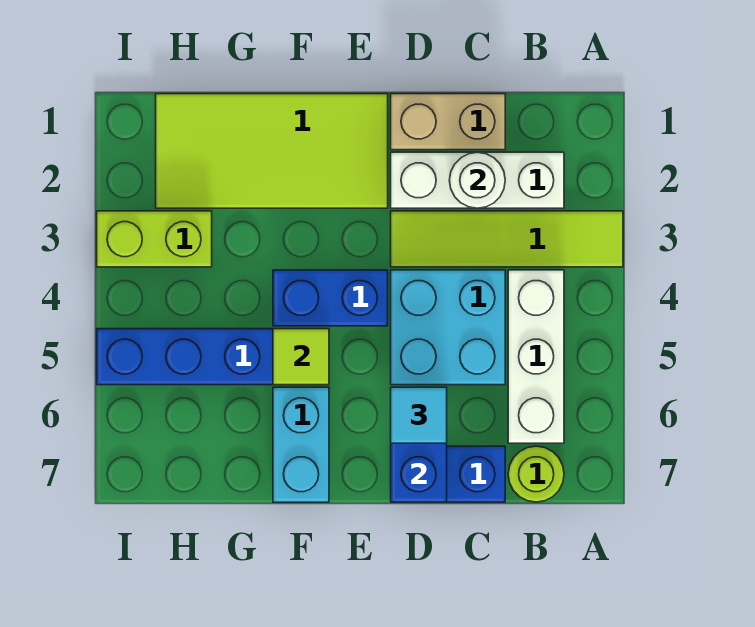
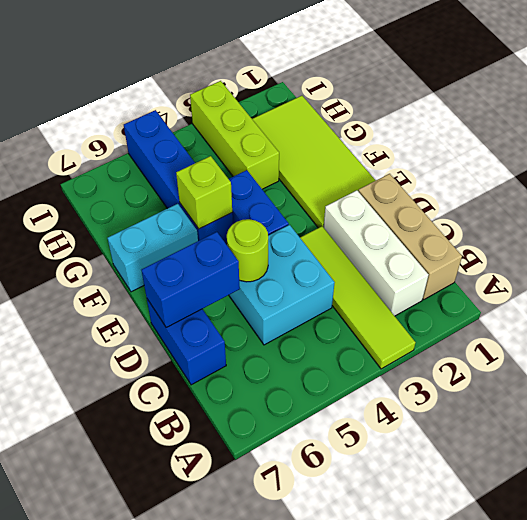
white 1x3 brick [508,270,564,443] -> none
lime 1x1 round brick [508,446,564,502] -> lime 1x1 round brick moved to [227,219,268,282]
tan 1x2 brick [391,94,505,150] -> tan 1x3 brick [358,174,462,300]
white 1x1 round brick [449,152,505,208] -> none
cyan 1x1 tile [391,387,447,443] -> none
lime 1x1 tile [273,329,329,385] -> lime 1x1 brick [176,156,232,229]
lime 1x2 brick [97,211,212,267] -> lime 1x3 brick [190,81,279,189]

